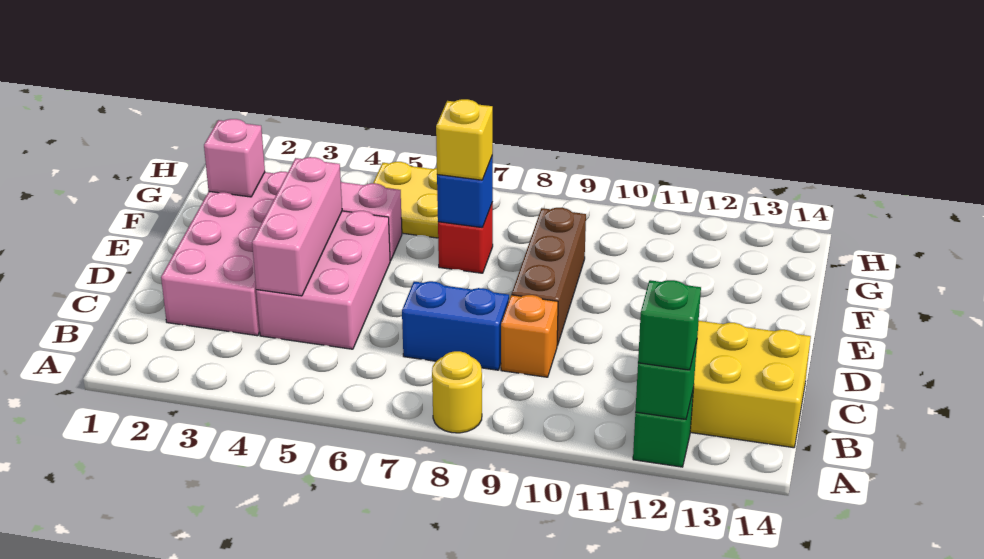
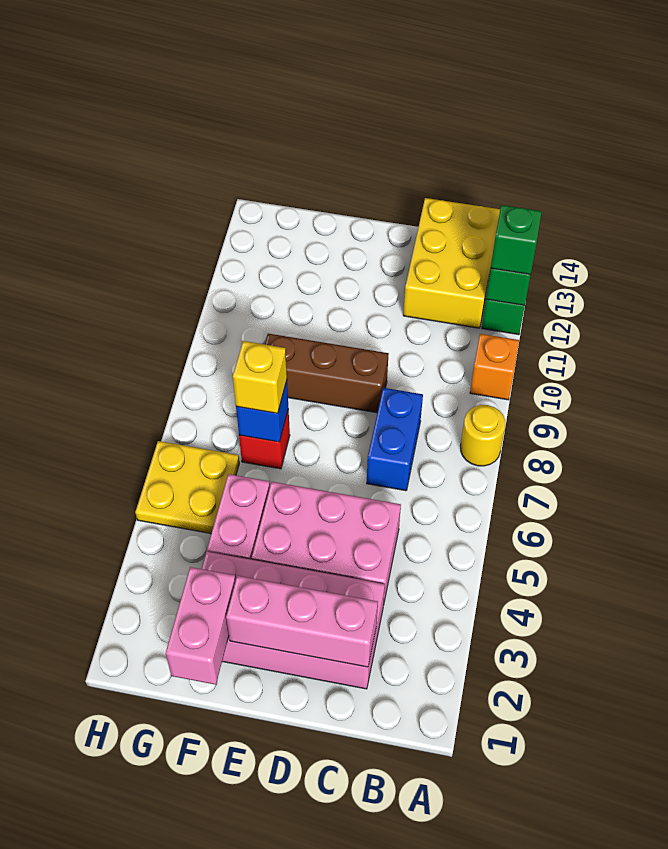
pink 1x3 brick [252,157,342,296] -> pink 1x3 brick moved to [226,576,378,667]
orange 1x1 brick [501,295,558,377] -> orange 1x1 brick moved to [470,334,519,400]
pink 1x1 brick [204,119,265,197] -> pink 1x2 brick [166,567,236,685]

